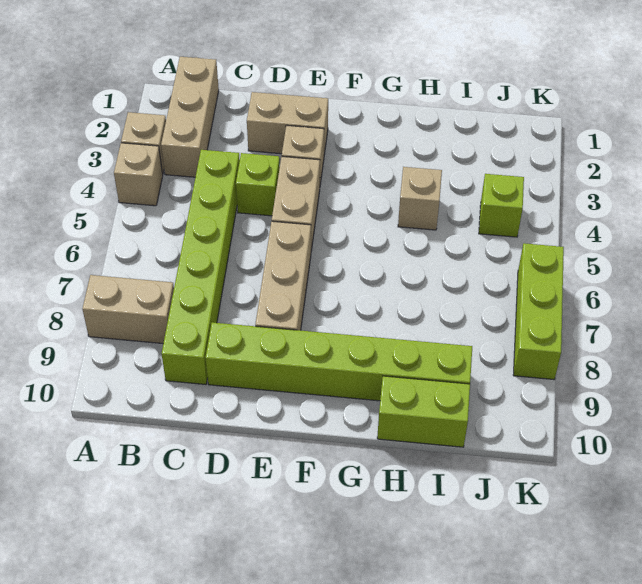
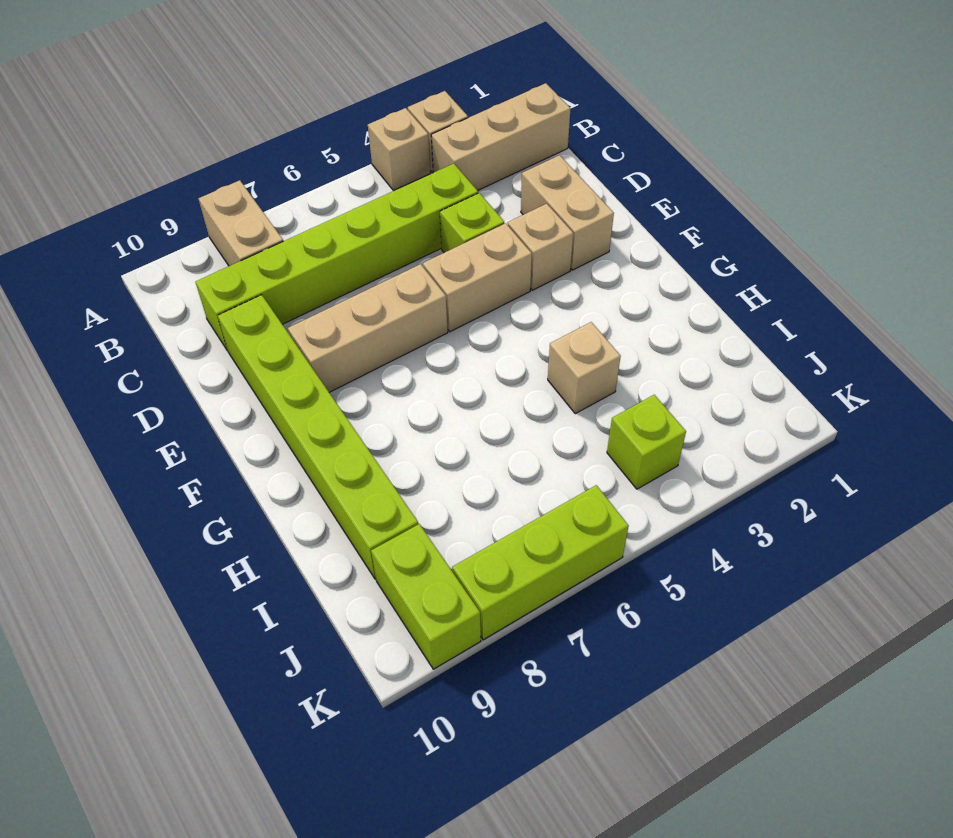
lime 1x2 brick [377,376,470,447] -> lime 1x2 brick moved to [371,524,481,669]

